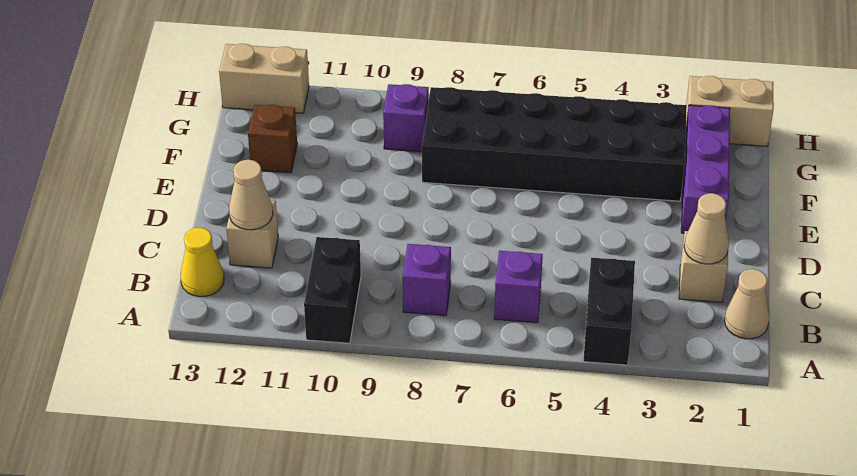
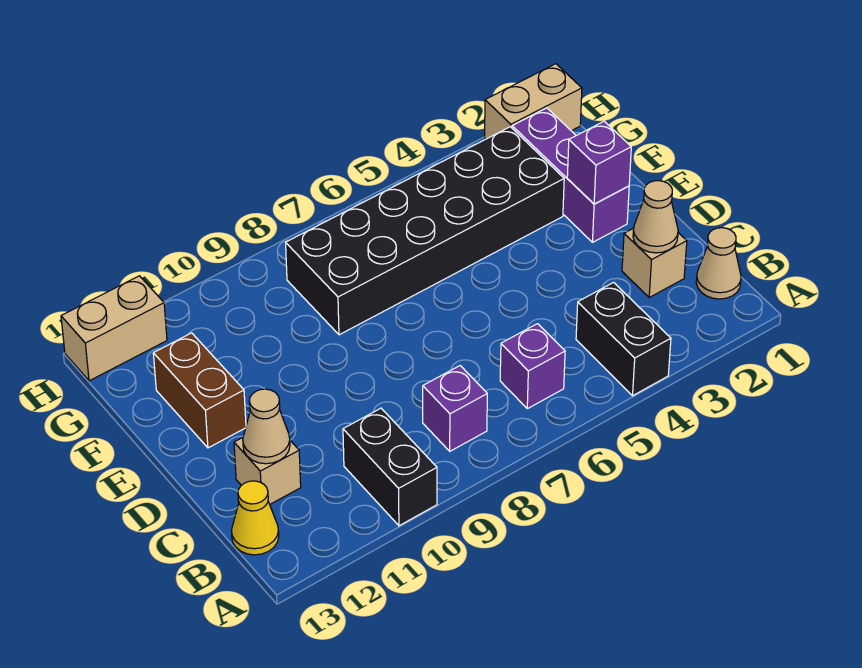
brown 1x1 brick [248,105,297,173] -> brown 1x2 brick [153,333,246,448]
purple 1x1 brick [383,84,429,152] -> purple 1x1 brick moved to [567,121,631,204]

